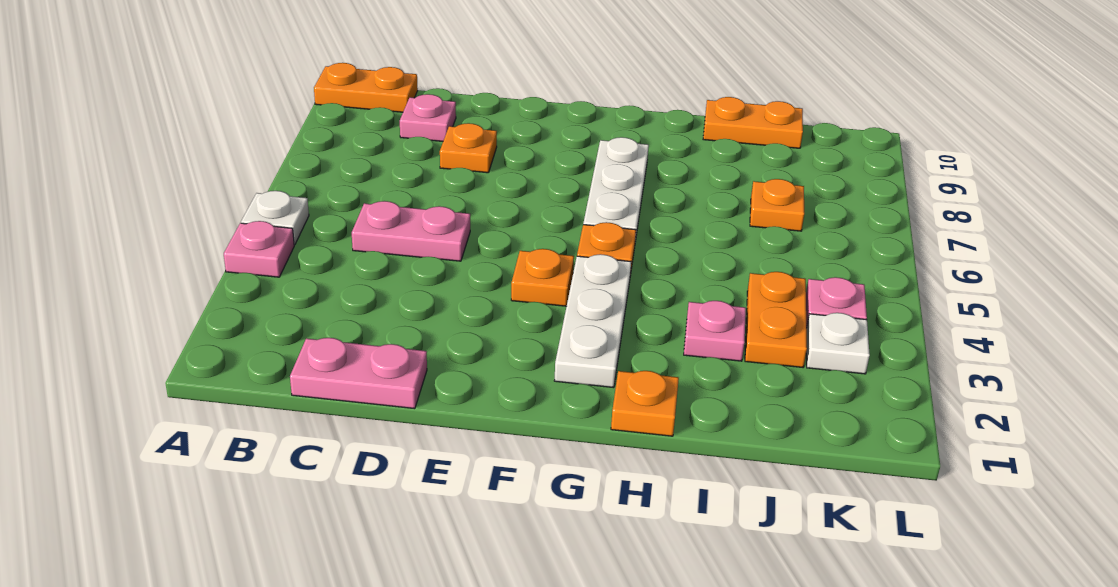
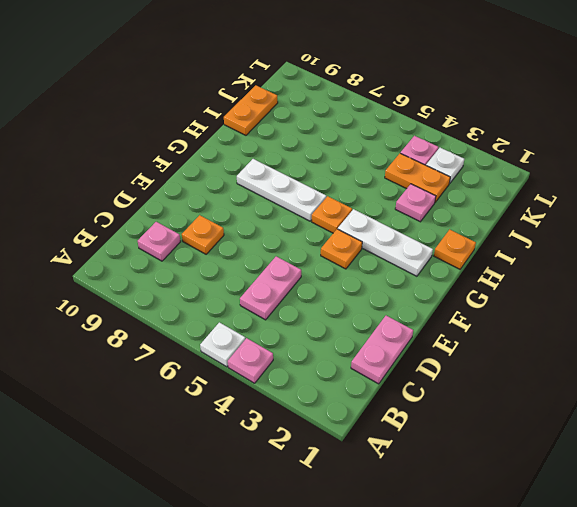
orange 1x2 plate [314,63,418,112] -> none
orange 1x1 plate [750,179,804,231] -> none

